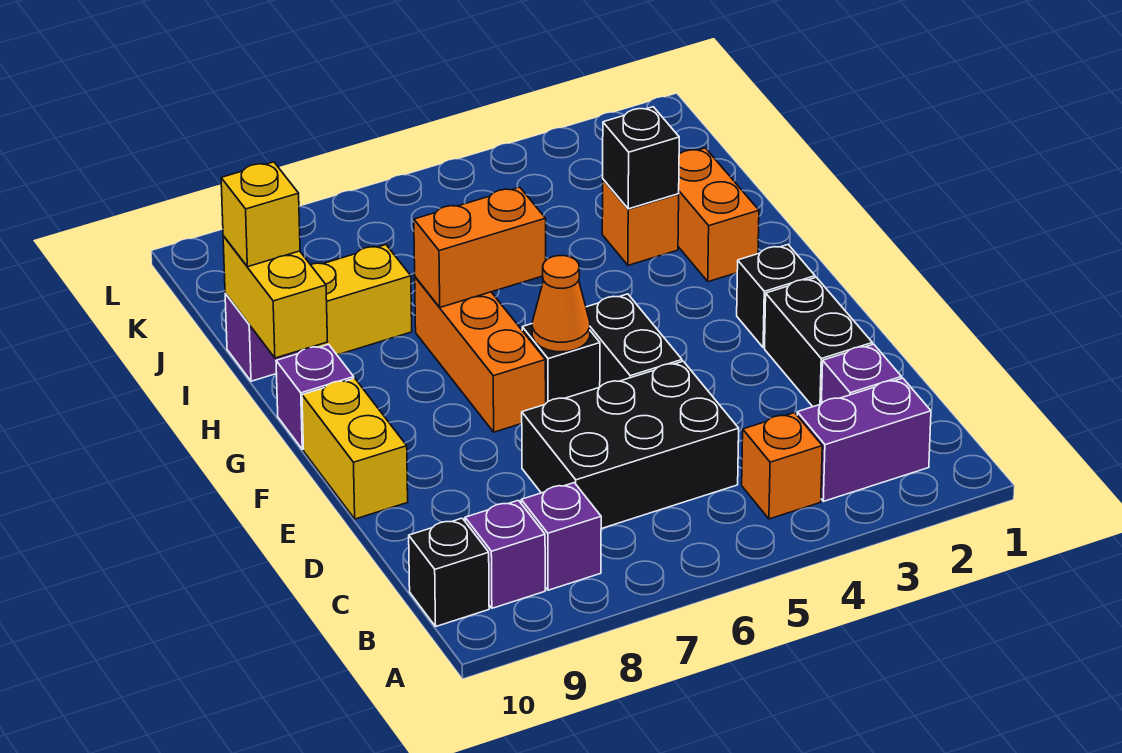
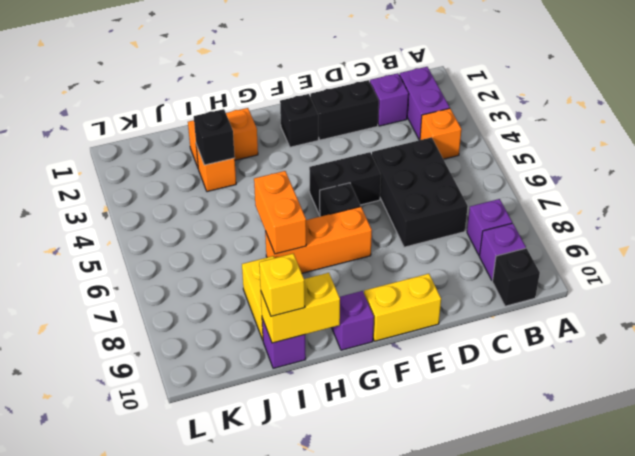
orange 1x1 cone [532,256,590,352] -> none

